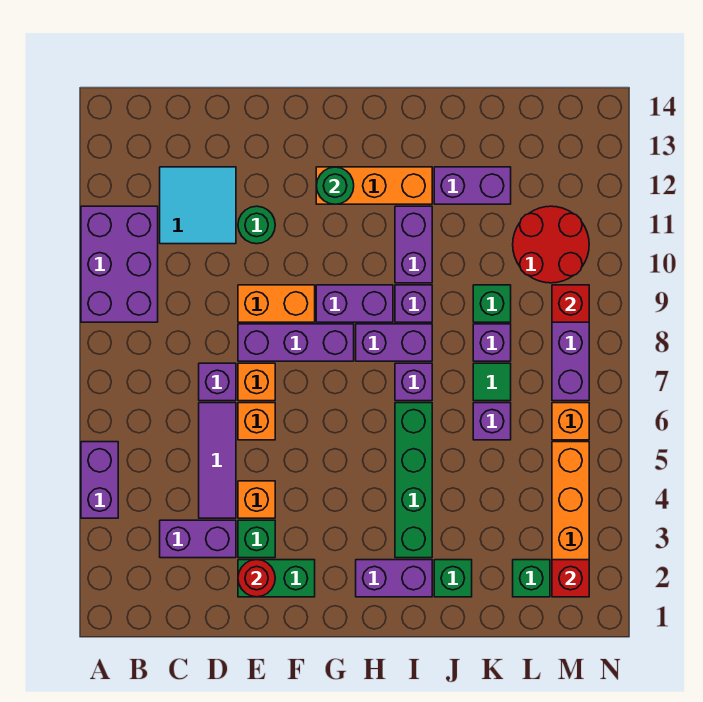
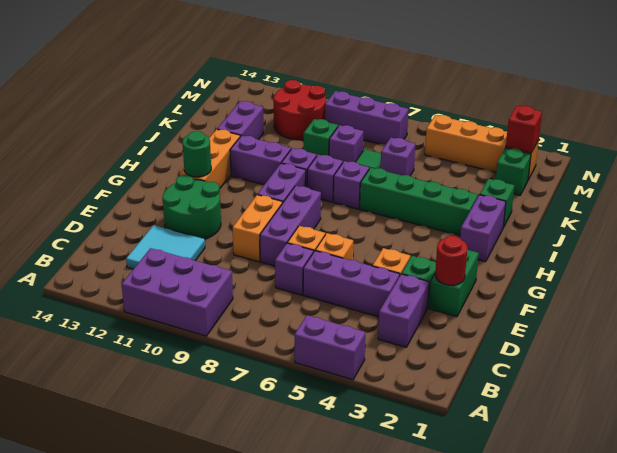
purple 1x3 tile [199,403,236,518] -> purple 1x3 brick [303,251,400,317]
green 1x1 round brick [238,206,275,244] -> green 2x2 round brick [162,175,221,239]
purple 1x2 brick [356,324,432,361] -> purple 1x1 brick [307,155,343,202]
orange 1x1 brick [552,403,589,440] -> none
red 1x1 brick [552,285,589,322] -> none

